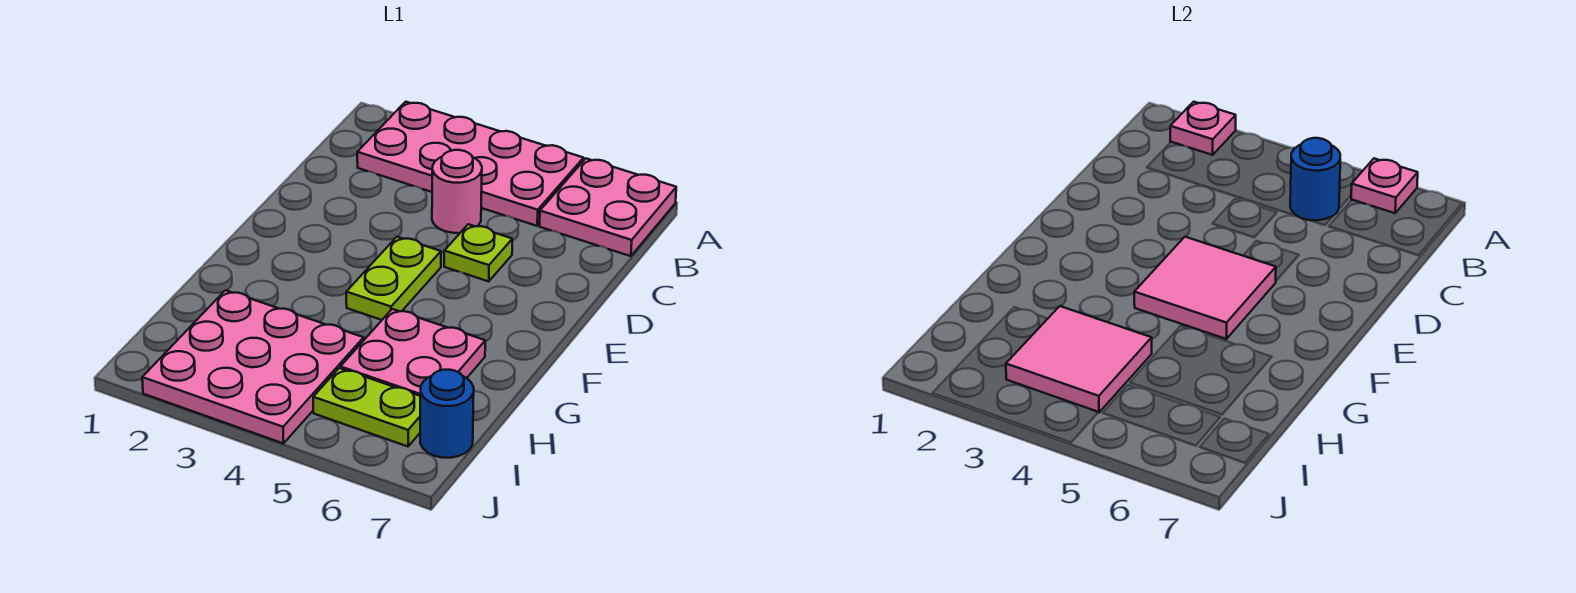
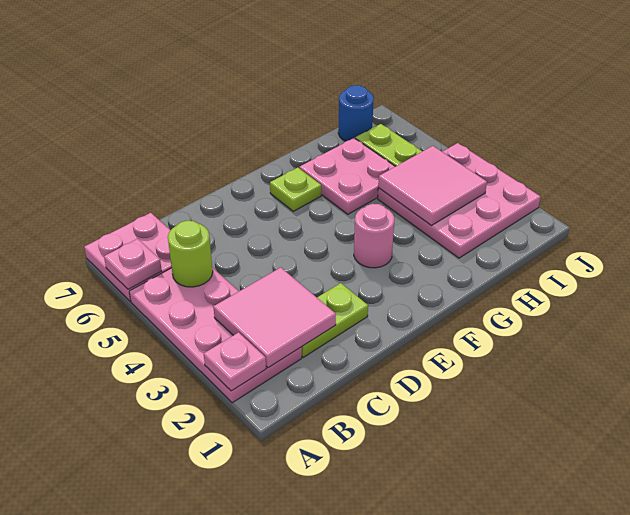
blue 1x1 round brick [1290,138,1340,220] -> lime 1x1 round brick [168,221,213,287]
pink 1x1 round brick [432,150,482,233] -> pink 1x1 round brick moved to [354,204,394,268]
lime 1x1 plate [444,224,512,281] -> lime 1x1 plate moved to [270,168,321,211]
lime 1x2 plate [346,237,441,320] -> lime 1x2 plate moved to [302,283,368,357]
pink 2x2 tile [1134,237,1276,339] -> pink 2x2 tile moved to [214,267,336,368]

